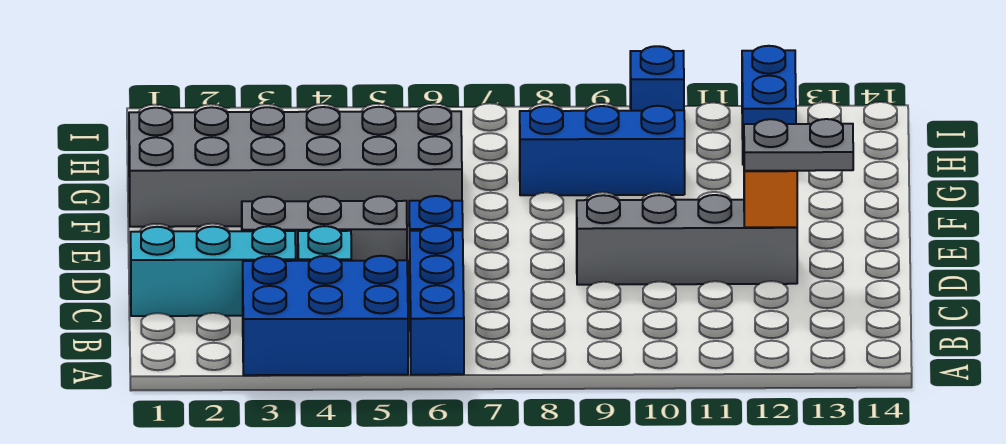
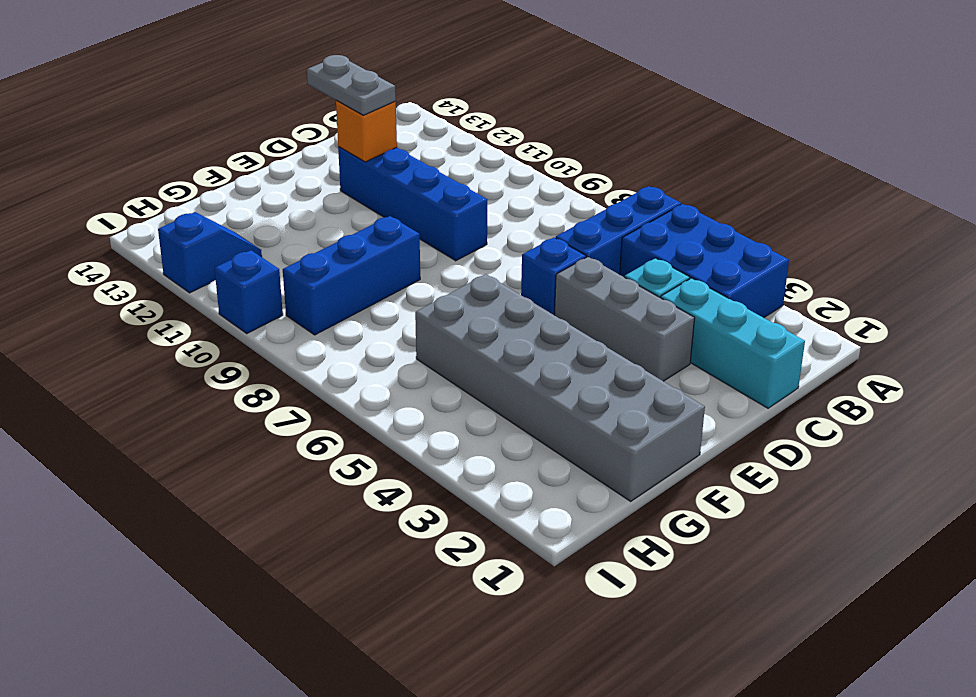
grey 1x4 brick [577,195,797,285] -> blue 1x4 brick [338,147,487,261]
blue 1x3 brick [520,106,685,195] -> blue 1x3 brick turned to [283,216,420,335]
blue 1x2 brick [742,46,796,165] -> blue 1x2 slope [158,212,262,293]

